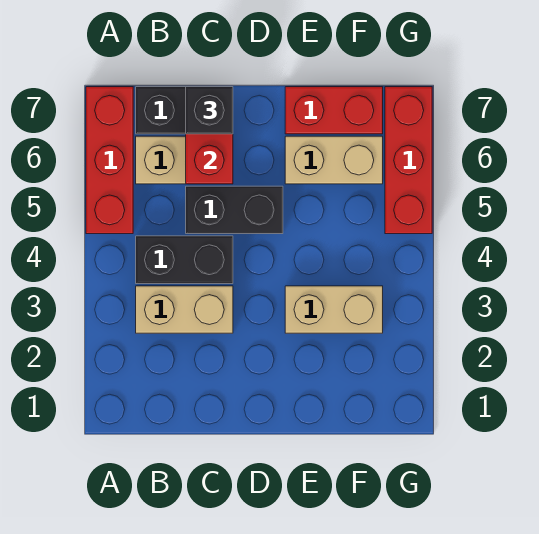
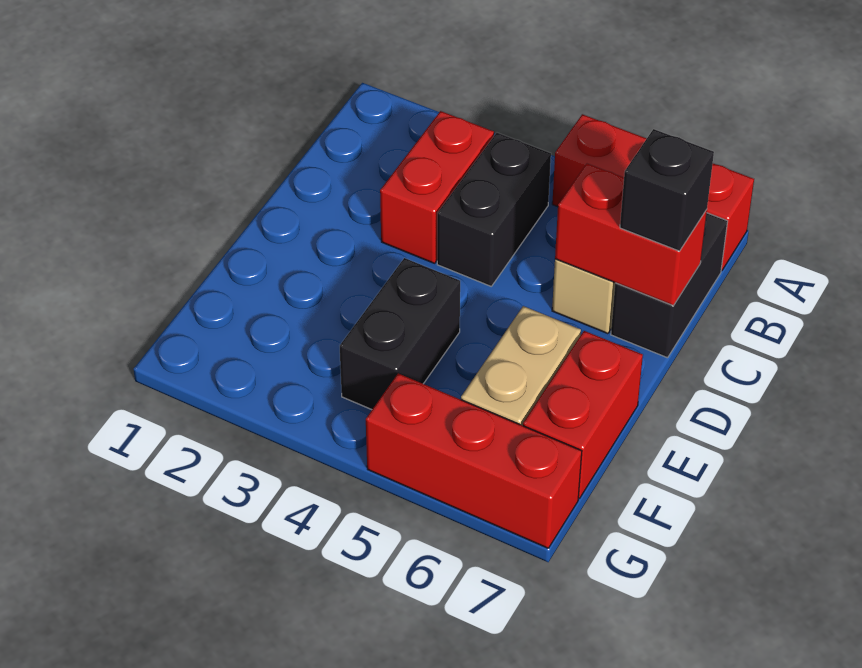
tan 1x2 brick [136,286,233,333] -> red 1x2 brick [380,111,494,263]
black 1x2 brick [186,186,283,234] -> black 1x2 brick moved to [340,258,460,410]
tan 1x2 brick [285,286,383,333] -> none

